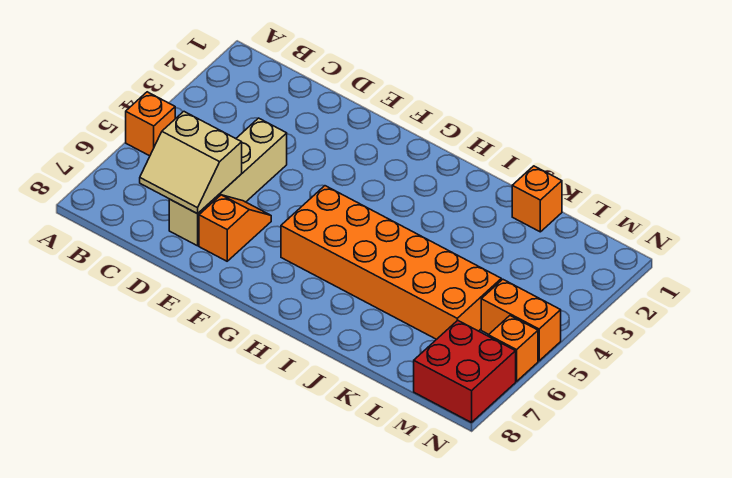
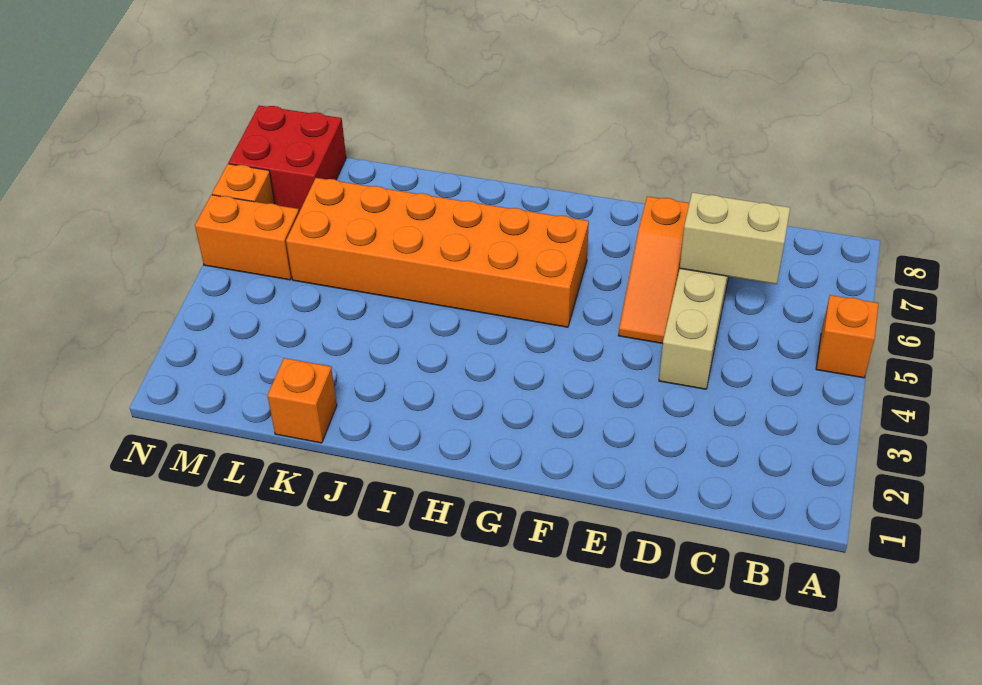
orange 1x2 slope [199,195,271,261] -> orange 1x3 slope [618,196,689,344]

